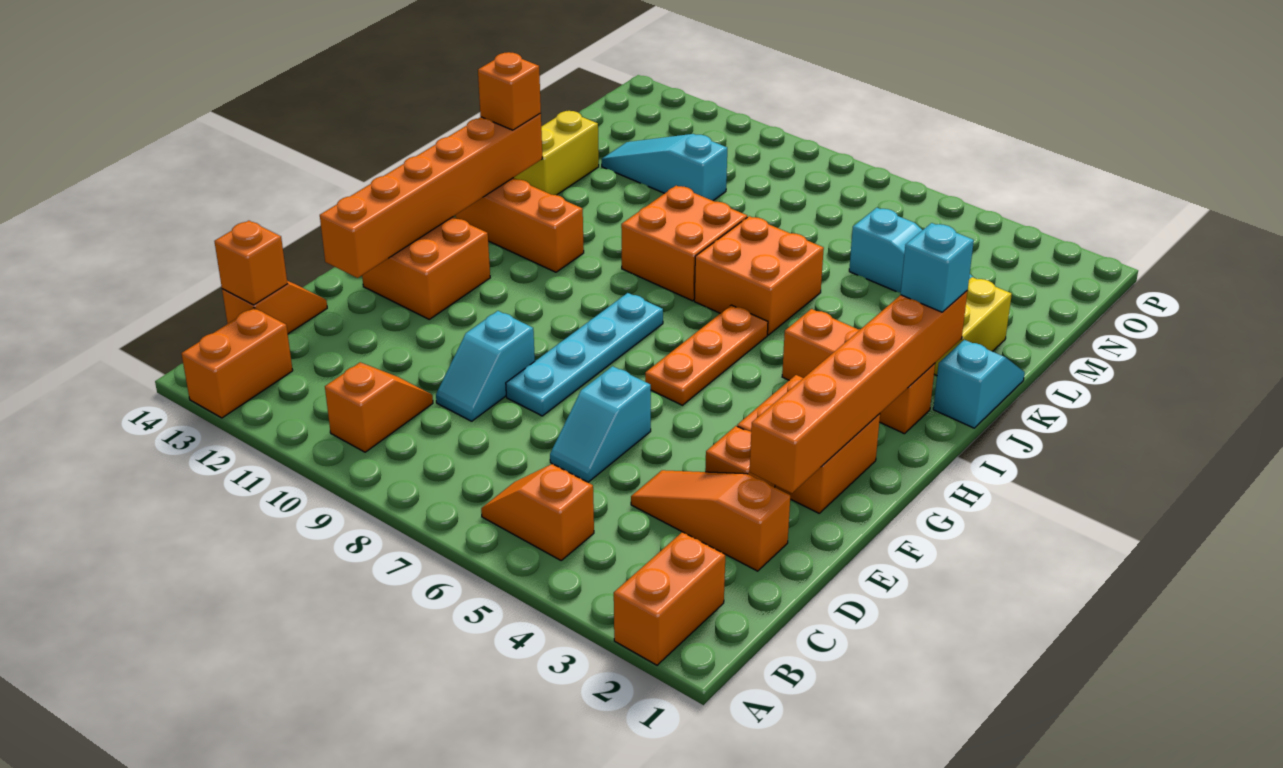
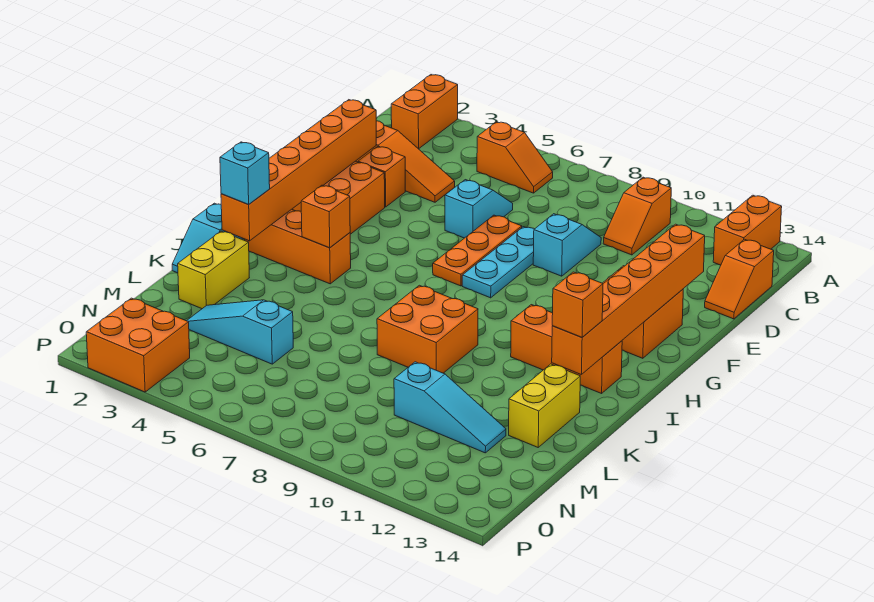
orange 1x1 brick [214,221,288,305] -> orange 1x1 brick moved to [301,185,350,248]
cyan 1x4 plate [506,293,663,416] -> cyan 1x3 plate [462,227,534,298]
orange 1x3 plate [645,305,768,405] -> orange 1x3 plate moved to [433,215,522,286]
orange 2x2 brick [694,216,824,335] -> orange 2x2 brick moved to [86,298,190,392]

